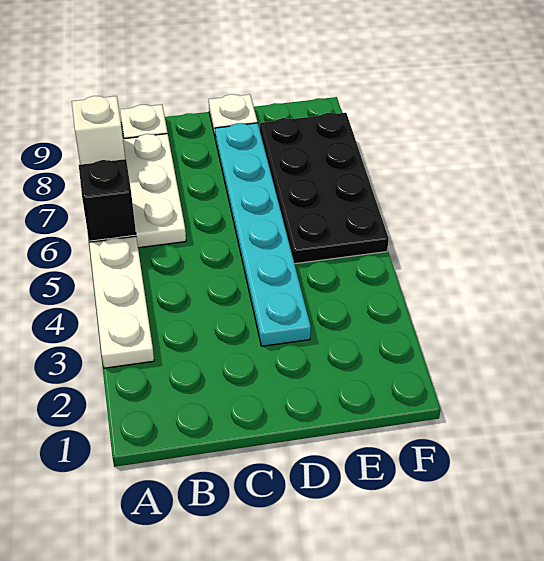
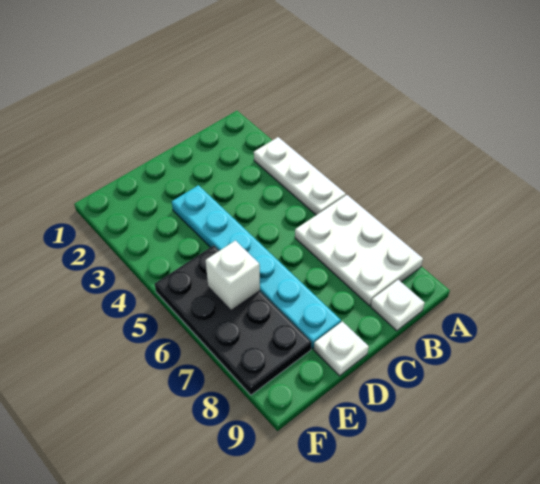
black 1x1 brick [79,159,136,240] -> none
white 1x1 brick [72,96,125,165] -> white 1x1 brick moved to [206,241,260,310]

